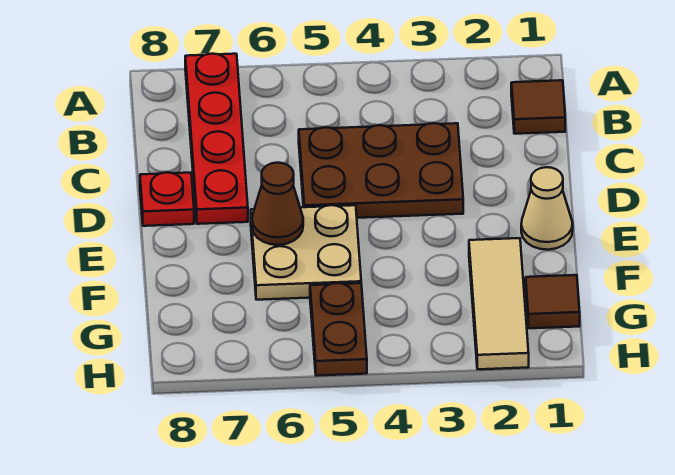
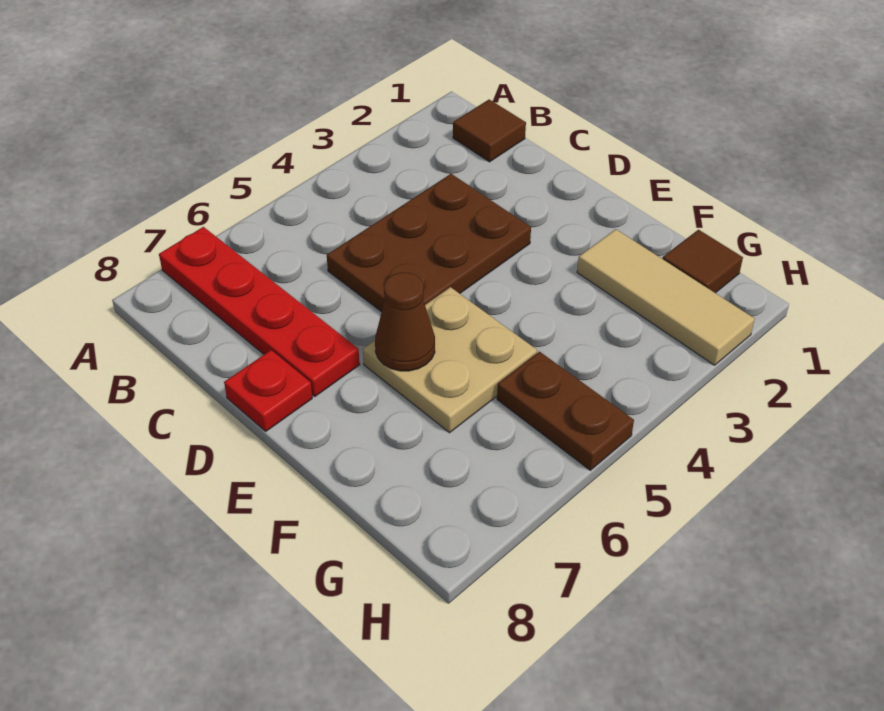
tan 1x1 cone [521,167,573,250] -> none

